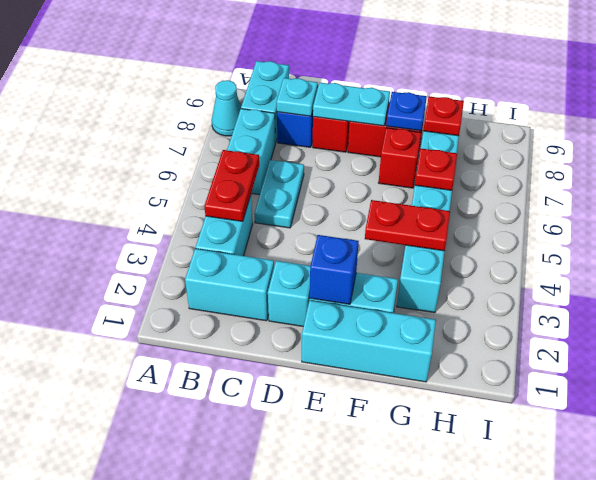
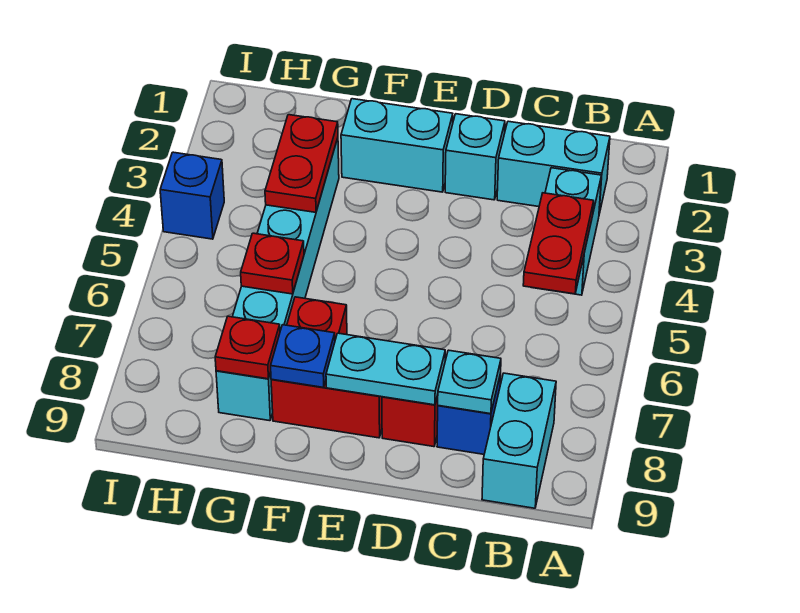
cyan 1x1 cone [212,80,241,136] -> none
cyan 1x2 brick [227,109,276,195] -> none
cyan 1x2 plate [254,160,304,228] -> none
cyan 1x3 brick [302,300,436,382] -> none
blue 1x1 brick [310,235,359,304] -> blue 1x1 brick moved to [160,152,224,239]
red 1x2 plate [365,200,450,251] -> red 1x2 plate turned to [265,115,338,212]

